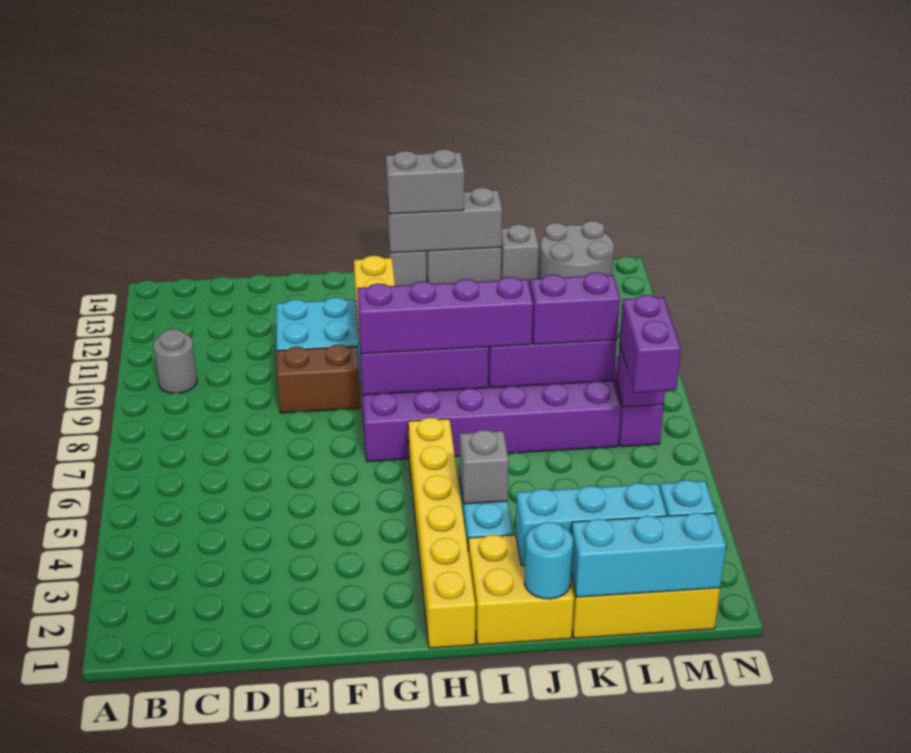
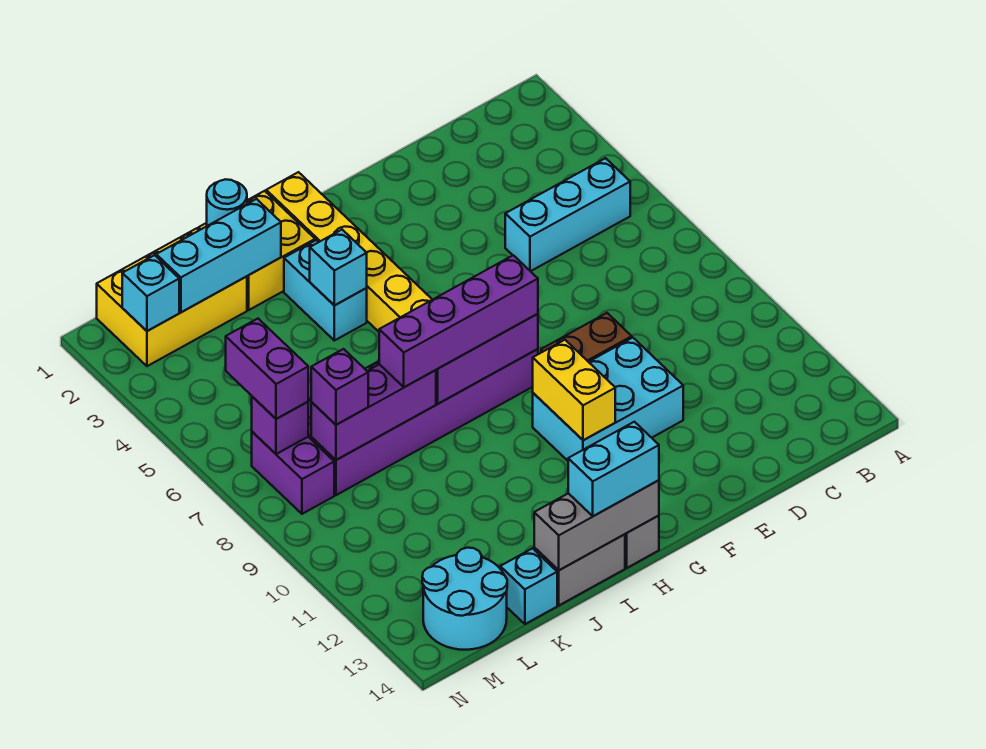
grey 1x1 round brick [153,329,197,393] -> none
grey 1x2 brick [386,149,464,214] -> cyan 1x2 brick [568,422,659,516]
grey 1x1 brick [460,430,509,504] -> cyan 1x1 brick [310,230,367,305]
cyan 1x3 brick [571,513,726,597] -> cyan 1x3 brick moved to [505,158,630,271]
purple 1x2 brick [530,272,620,345] -> purple 1x1 brick [311,349,368,425]
grey 1x1 brick [501,224,539,283] -> cyan 1x1 brick [500,548,557,624]
grey 2x2 round brick [539,221,614,279] -> cyan 2x2 round brick [422,548,507,650]

